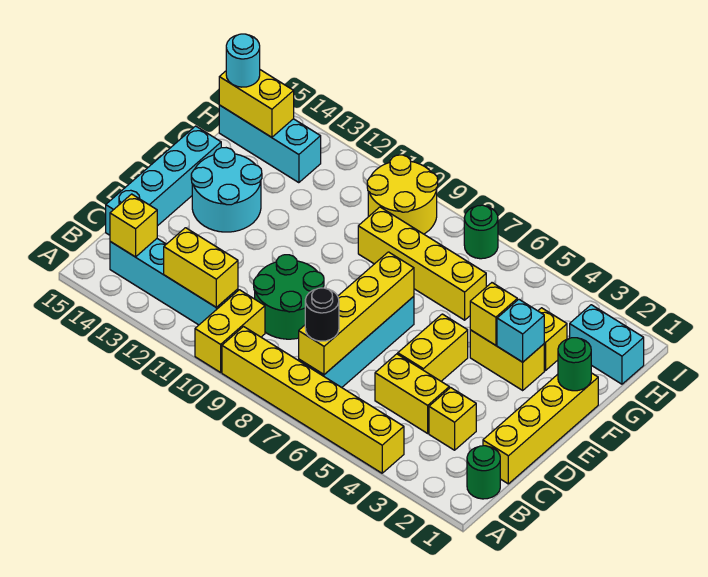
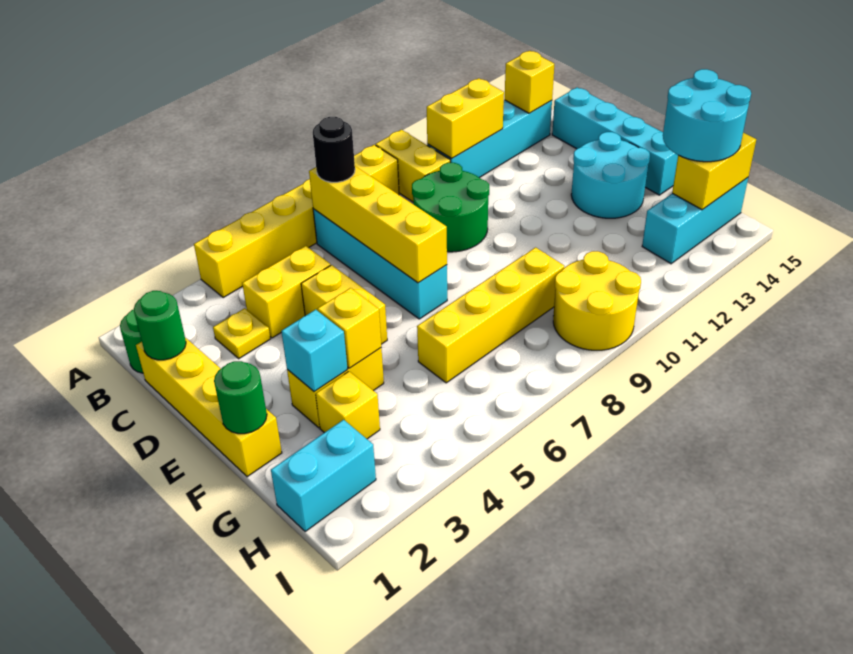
yellow 1x1 brick [429,388,476,450] -> yellow 1x1 plate [213,308,270,359]
cyan 1x1 round brick [226,34,260,87] -> cyan 2x2 round brick [663,69,751,162]
green 1x1 round brick [464,205,498,259] -> green 1x1 round brick moved to [134,291,186,360]

